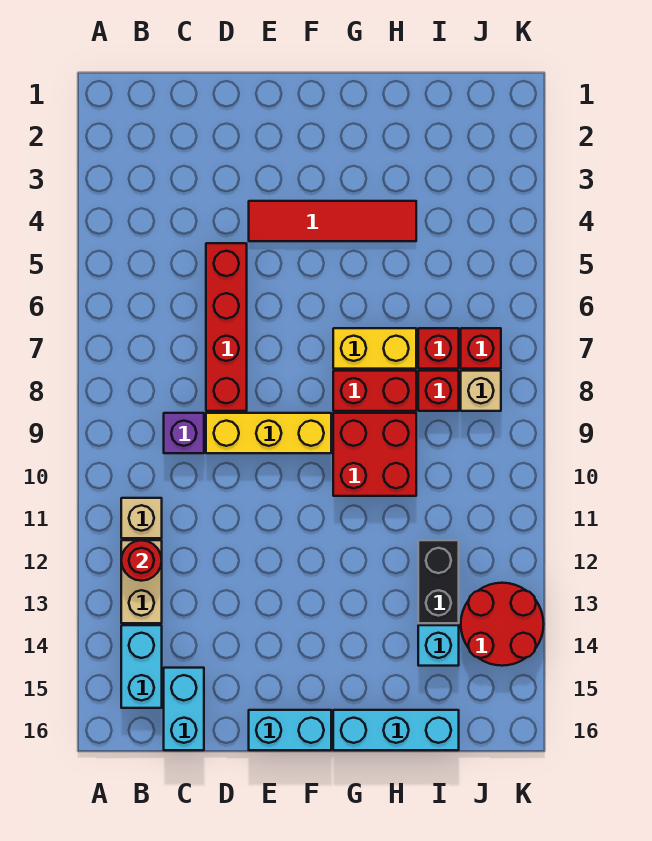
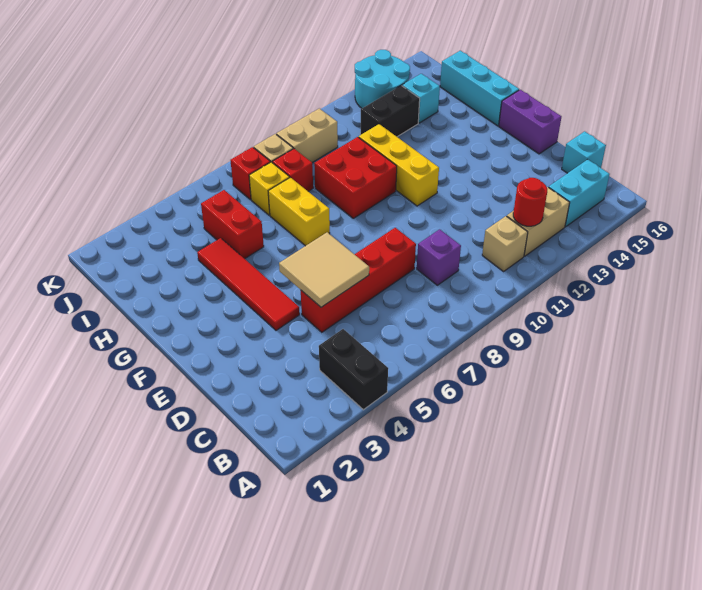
none -> black 1x2 brick [319,329,388,410]
cyan 1x2 brick [164,668,204,750] -> cyan 1x1 brick [562,131,606,173]
none -> tan 2x2 tile [279,232,369,307]
yellow 1x3 brick [206,413,331,453] -> yellow 1x3 brick moved to [359,124,439,206]
cyan 1x2 brick [249,710,331,750] -> purple 1x2 brick [499,90,561,154]
red 1x2 brick [333,371,416,411] -> red 1x2 brick moved to [201,190,264,259]
red 1x1 brick [418,328,459,369] -> yellow 1x1 brick [249,162,290,215]
none -> tan 1x2 brick [276,108,338,163]
red 2x2 round brick [461,583,544,666] -> cyan 2x2 round brick [355,50,410,108]

